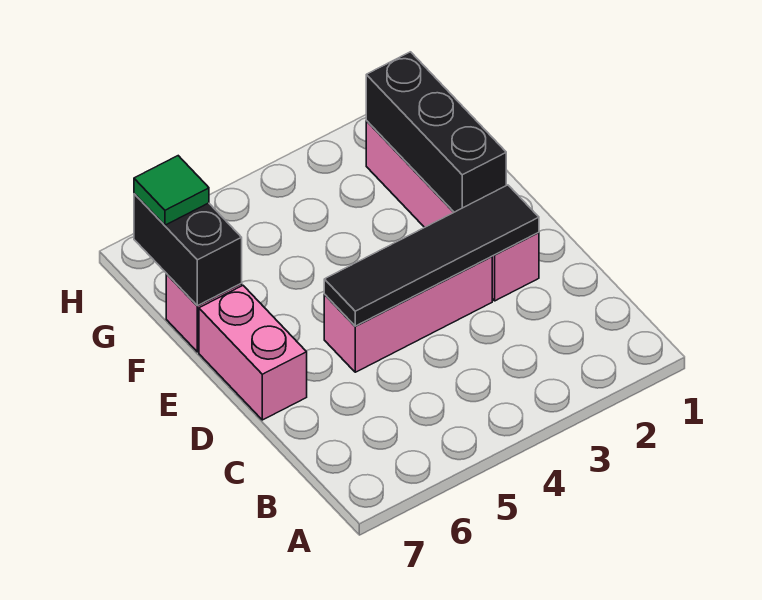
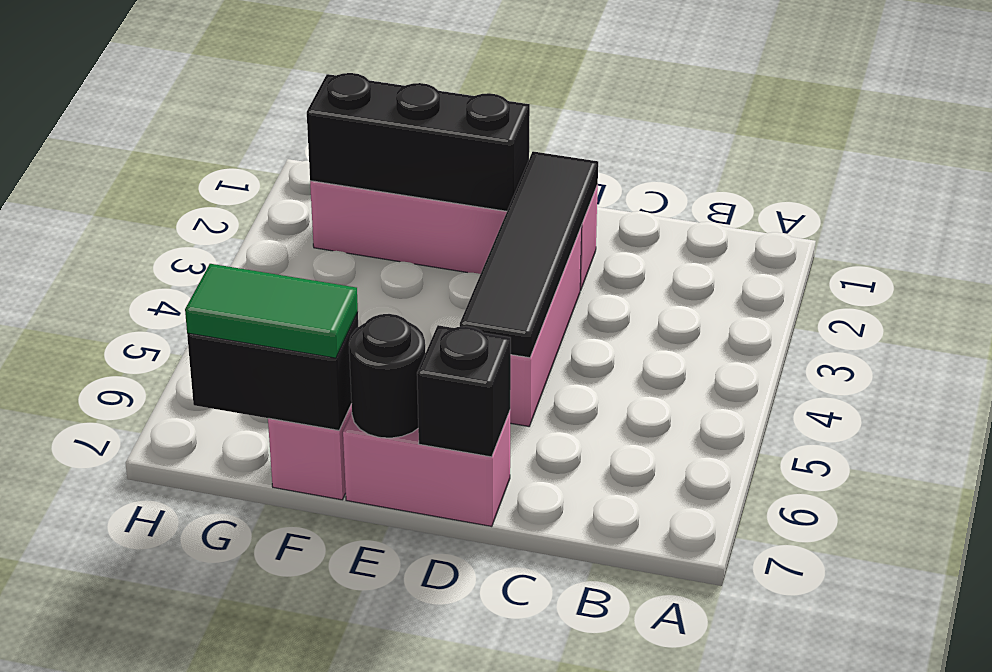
none -> black 1x1 brick [417,325,511,457]
none -> black 1x1 round brick [349,314,425,438]
green 1x1 tile [134,156,209,225] -> green 1x2 tile [185,264,358,358]

